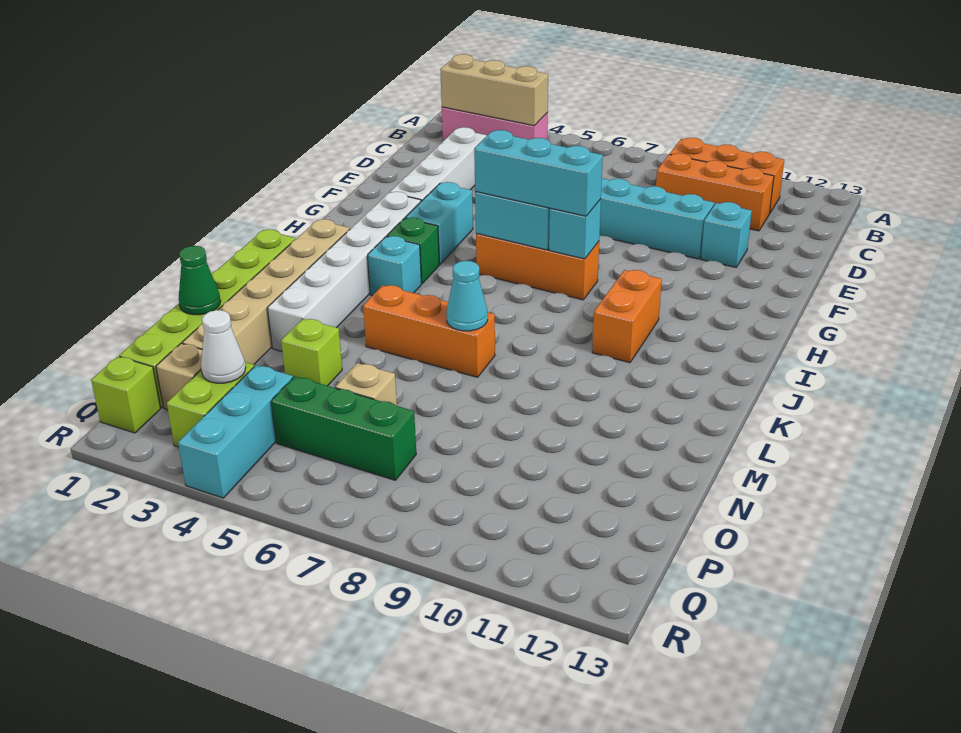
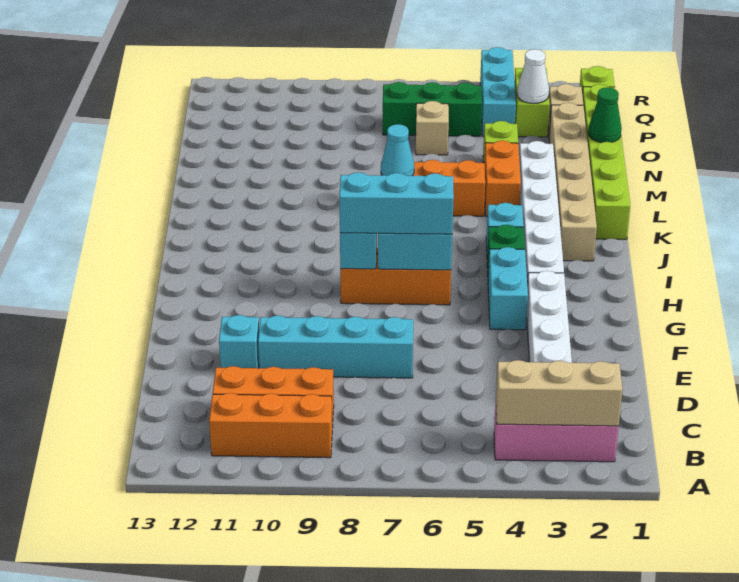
orange 1x2 brick [592,270,662,363] -> orange 1x2 brick moved to [484,140,521,216]

